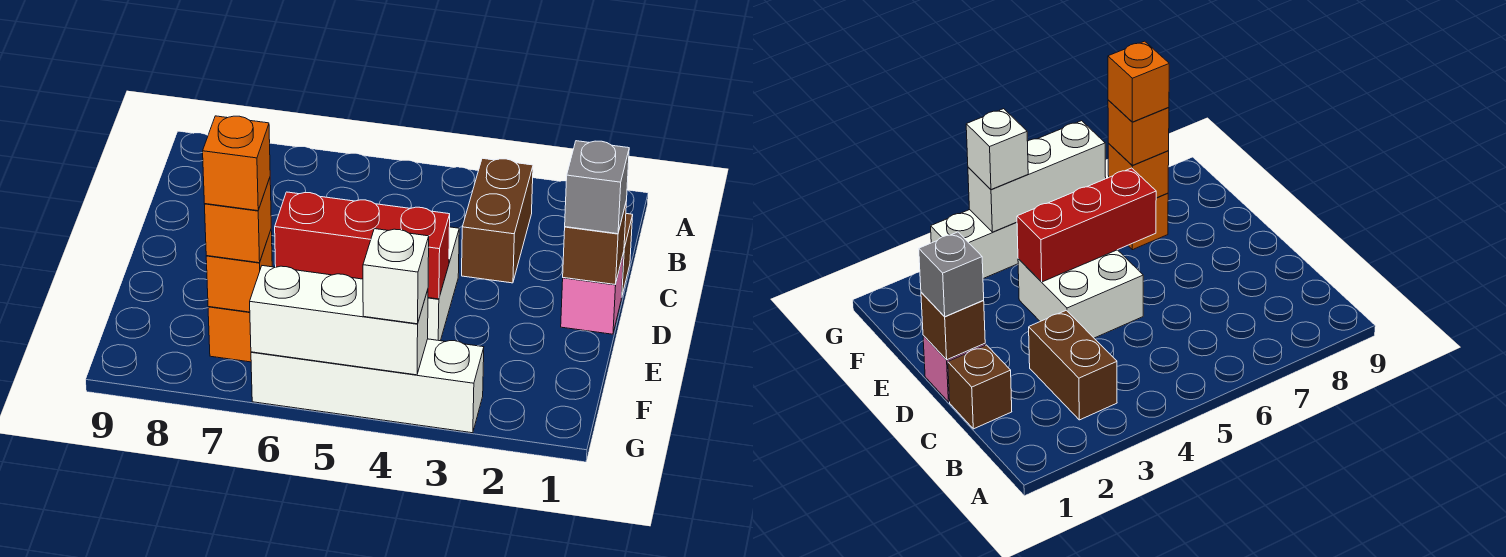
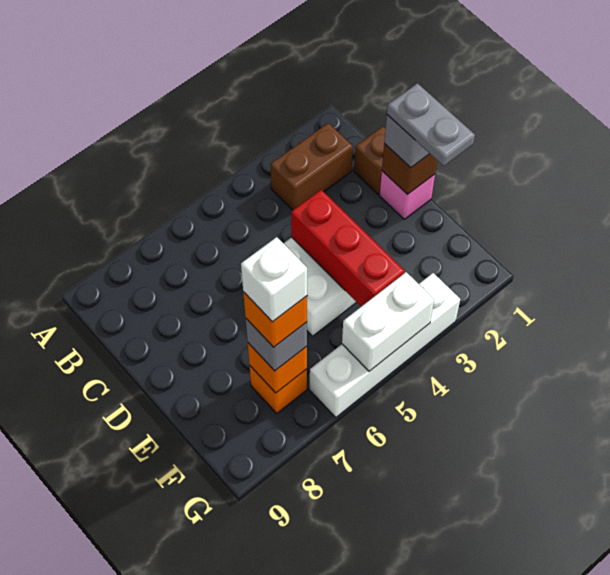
brown 1x2 brick [462,158,533,283] -> brown 1x2 brick turned to [270,123,353,210]
none -> grey 1x2 plate [387,83,475,166]
red 1x3 brick [275,192,450,299] -> red 1x3 brick turned to [291,190,405,307]
orange 1x1 brick [204,178,271,263] -> grey 1x1 brick [246,319,307,371]
white 1x3 brick [250,266,428,375] -> white 1x2 brick [342,272,434,371]
white 1x1 brick [363,229,429,324] -> white 1x1 brick moved to [241,237,307,322]

